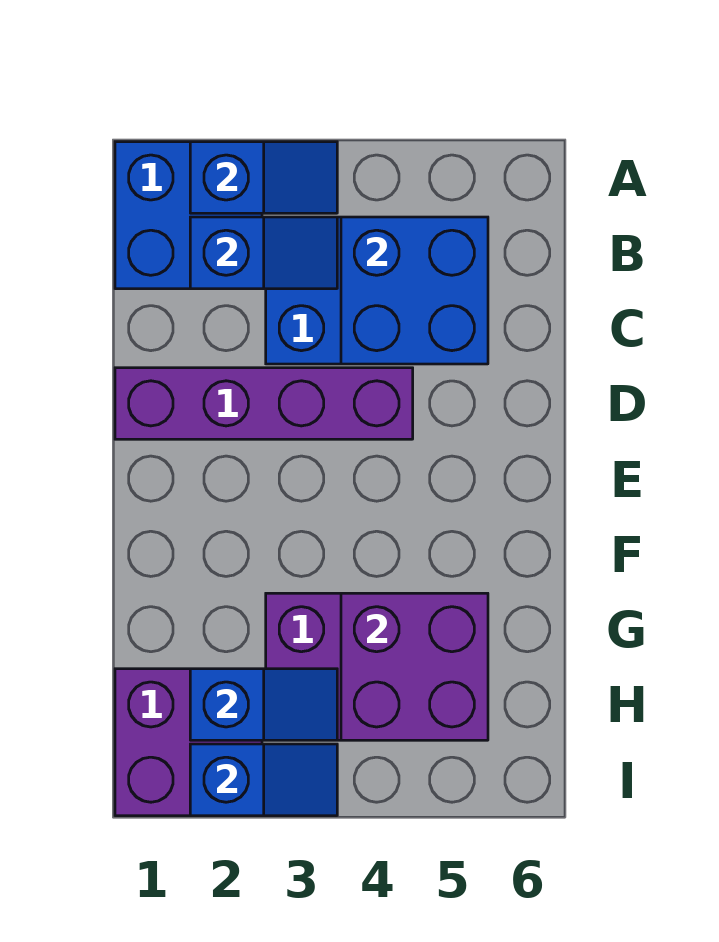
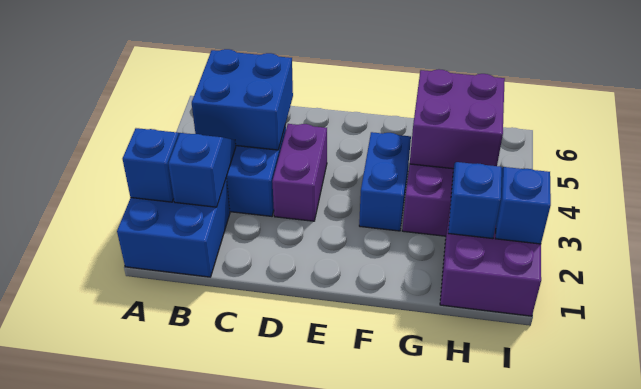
purple 1x4 brick [115,368,413,439] -> purple 1x2 brick [272,124,327,221]
none -> blue 1x2 brick [359,132,411,231]

